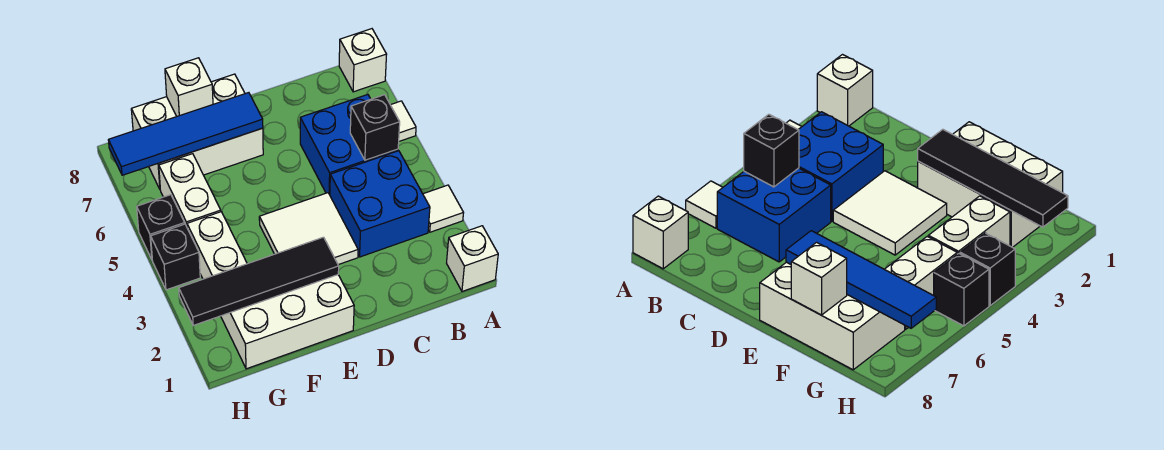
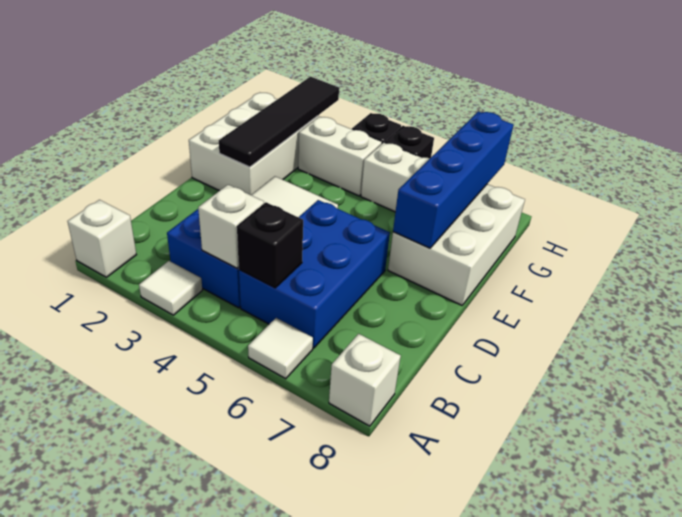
blue 2x2 brick [300,95,398,195] -> blue 2x3 brick [239,200,390,348]
blue 1x4 tile [108,93,263,175] -> blue 1x4 brick [393,111,513,248]
white 1x1 brick [165,58,213,116] -> white 1x1 brick moved to [198,185,264,268]

